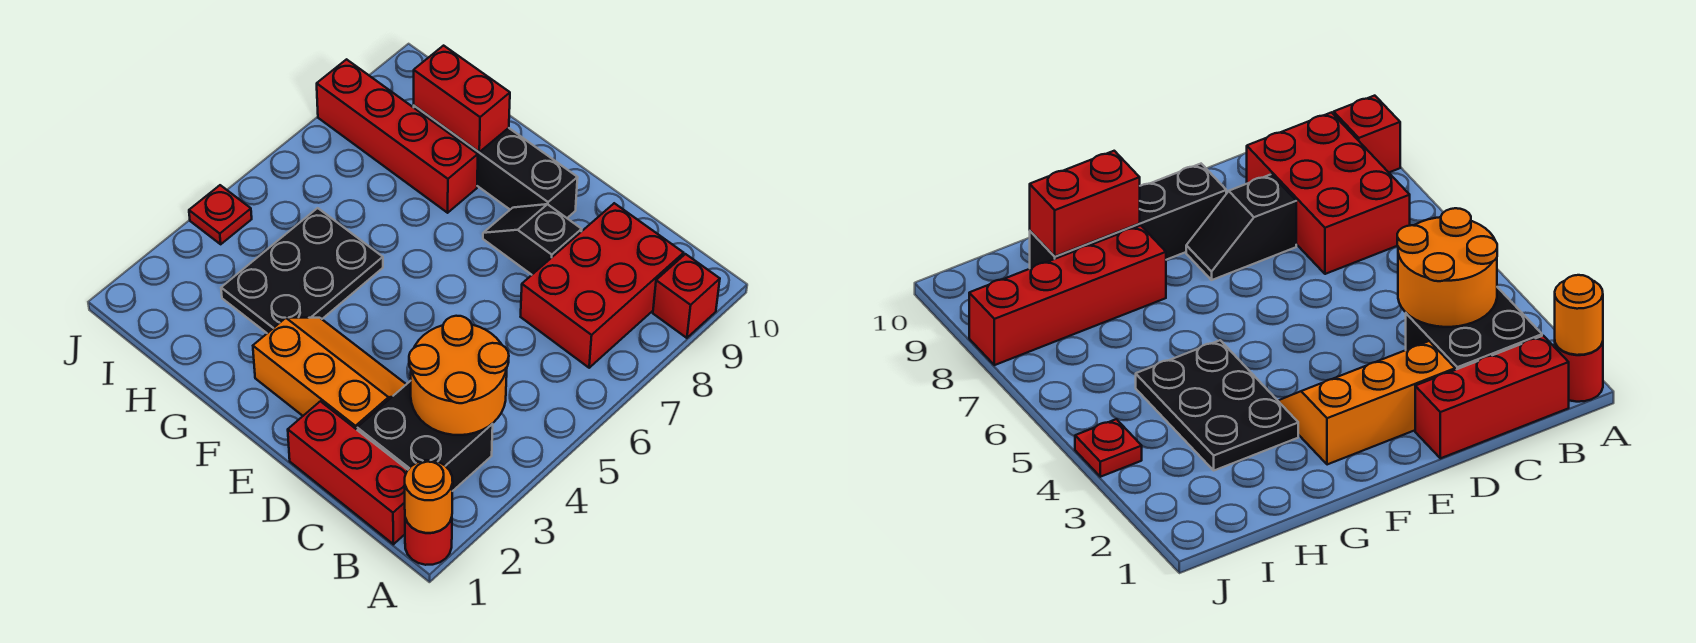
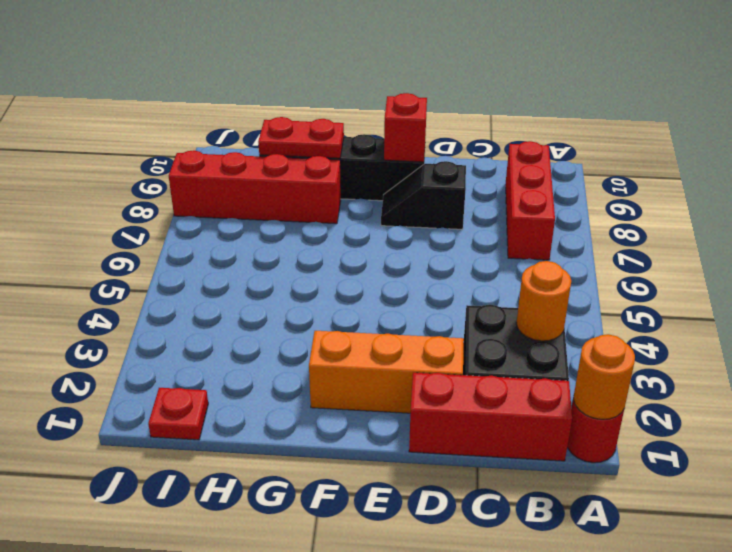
red 1x1 brick [653,254,720,338] -> red 1x1 brick moved to [384,93,427,162]
orange 2x2 round brick [409,316,509,435] -> orange 1x1 round brick [516,261,571,341]
red 2x3 brick [521,203,684,368] -> red 1x3 brick [506,141,555,260]
black 2x3 plate [221,208,383,333] -> none
red 1x2 brick [414,46,510,152] -> red 1x2 plate [258,117,344,158]
red 1x1 plate [189,185,252,244] -> red 1x1 plate moved to [148,388,208,440]

